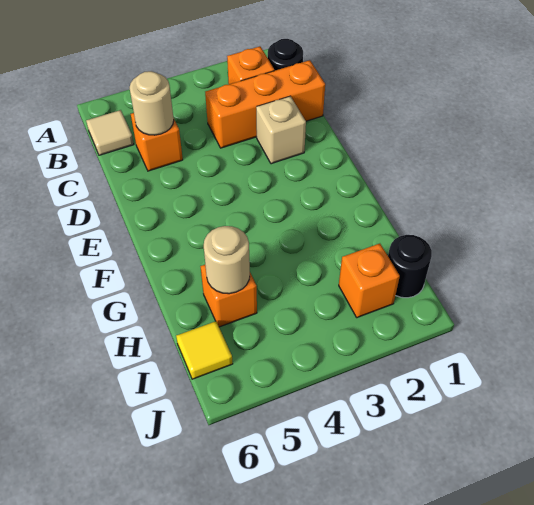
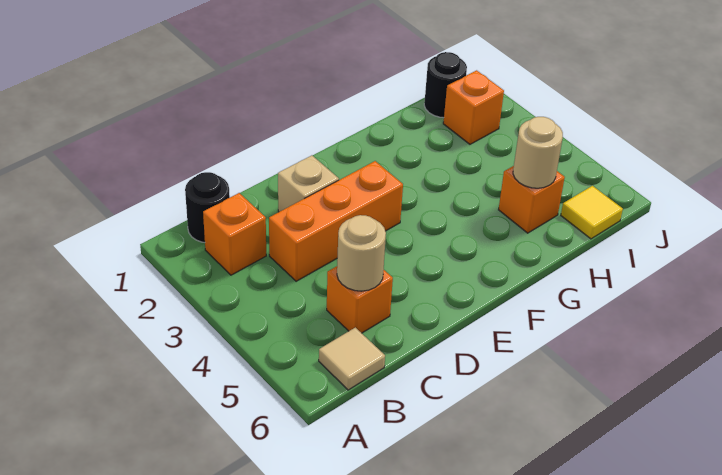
orange 1x3 brick [205,60,325,148] -> orange 1x3 brick turned to [269,161,403,281]

